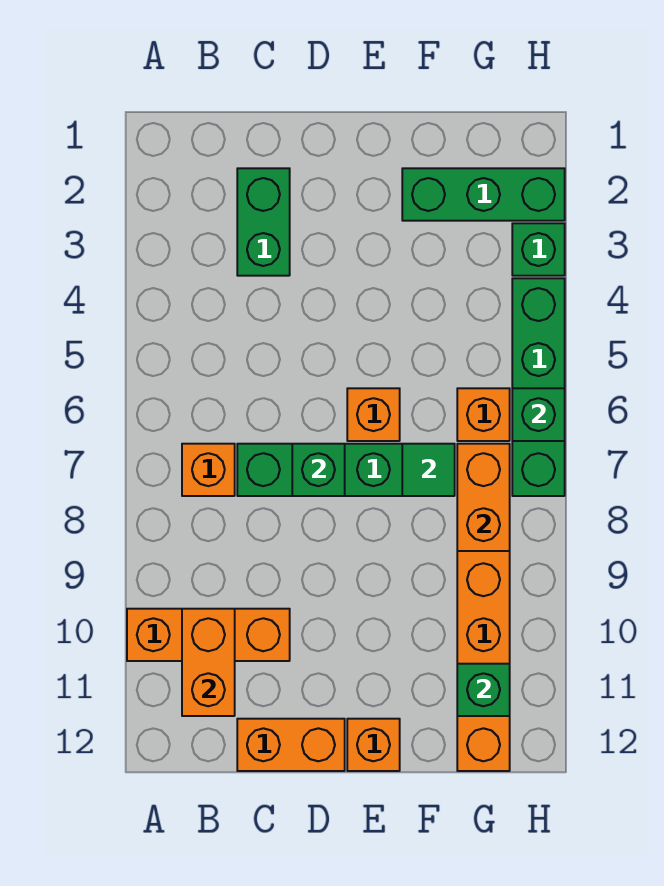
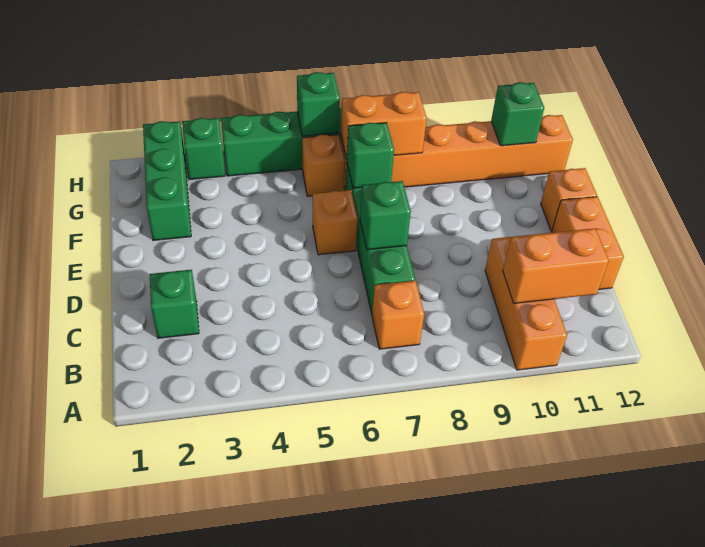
green 1x2 brick [237,168,290,276] -> green 1x1 brick [150,270,199,338]
green 1x1 tile [402,444,455,496] -> green 1x1 brick [347,123,394,188]

